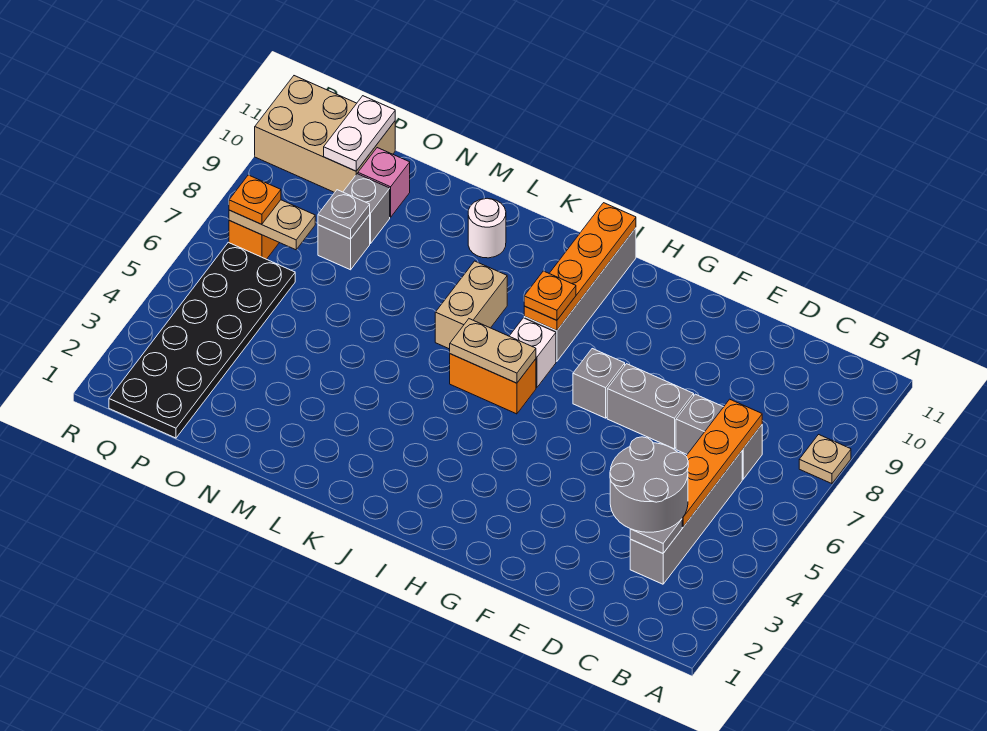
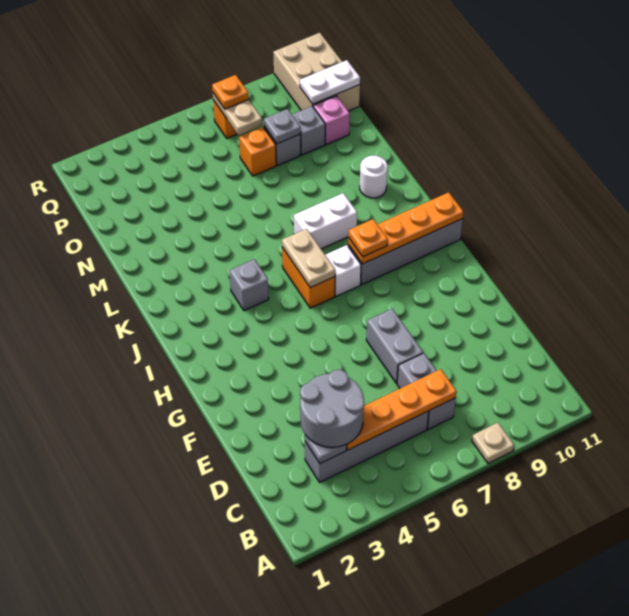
grey 1x1 brick [573,349,625,418] -> grey 1x1 brick moved to [229,259,269,311]
tan 1x2 brick [435,261,507,349] -> white 1x2 brick [294,193,357,249]
none -> orange 1x1 brick [239,127,276,176]
black 2x6 plate [109,242,295,438] -> none

